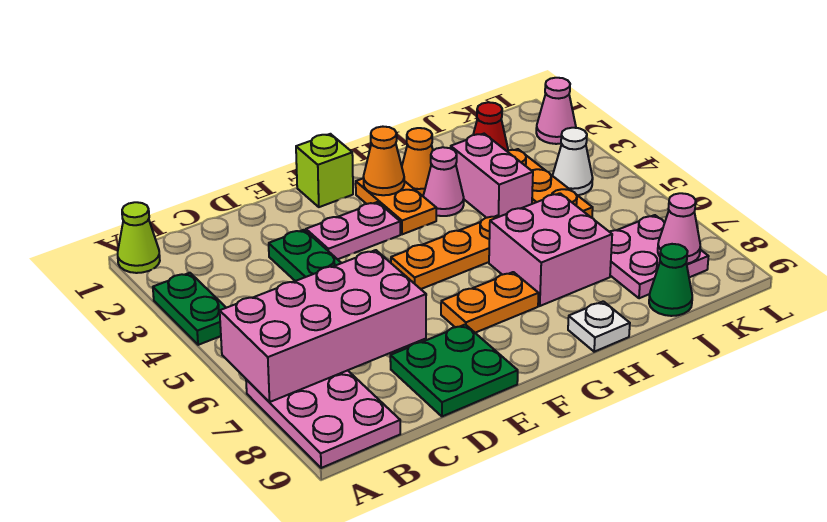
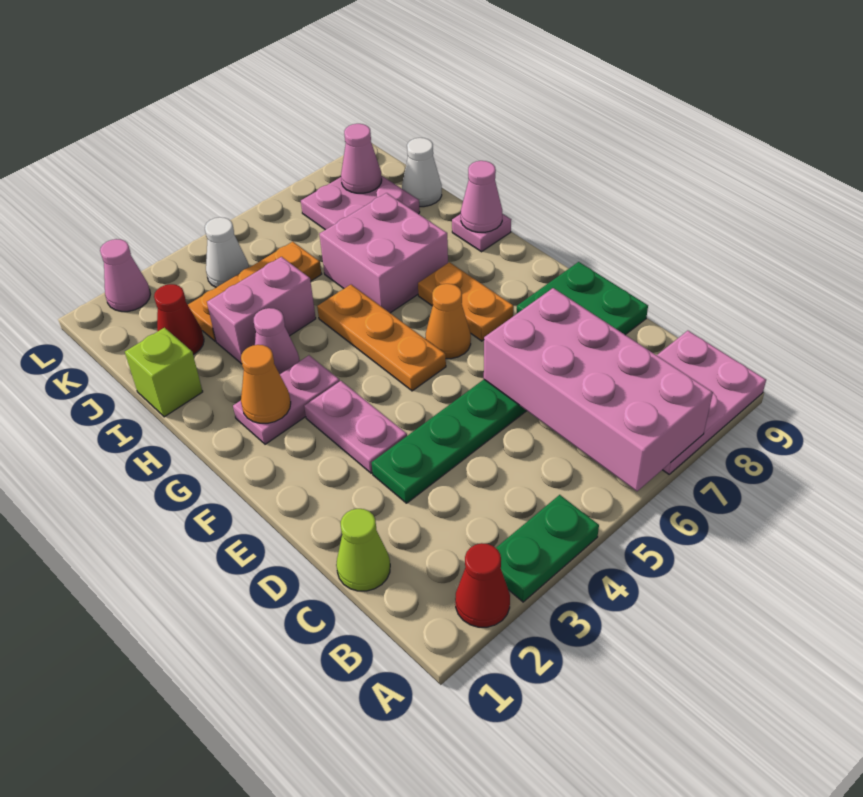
lime 1x1 cone [118,202,160,273] -> lime 1x1 cone moved to [336,509,390,591]
none -> red 1x1 cone [455,543,510,627]
lime 1x1 brick [296,134,353,207] -> lime 1x1 brick moved to [125,328,203,417]
orange 1x2 plate [356,178,436,234] -> pink 1x2 plate [233,355,340,444]
orange 1x1 cone [402,128,433,196] -> orange 1x1 cone moved to [425,284,471,359]
white 1x1 plate [568,301,630,352] -> pink 1x1 plate [452,214,511,252]
none -> pink 1x1 cone [461,161,502,232]
green 1x1 cone [649,244,692,316] -> white 1x1 cone [402,138,442,207]

